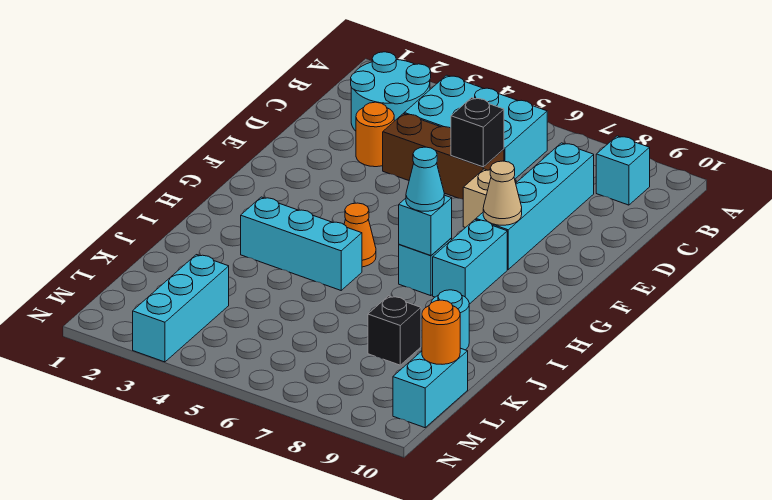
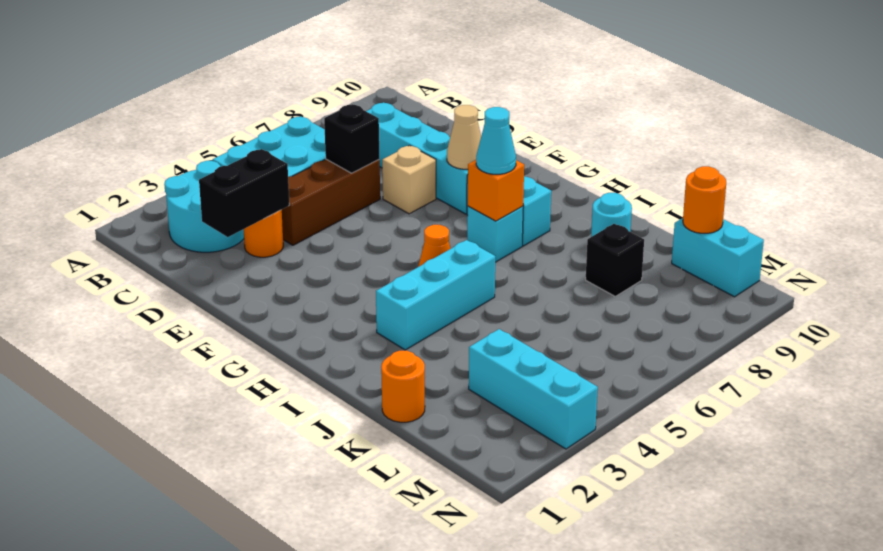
cyan 1x1 brick [596,136,650,205] -> none
none -> black 1x2 brick [199,149,290,237]
cyan 1x1 brick [399,195,452,255] -> orange 1x1 brick [468,160,524,221]
none -> orange 1x1 round brick [381,351,425,422]

